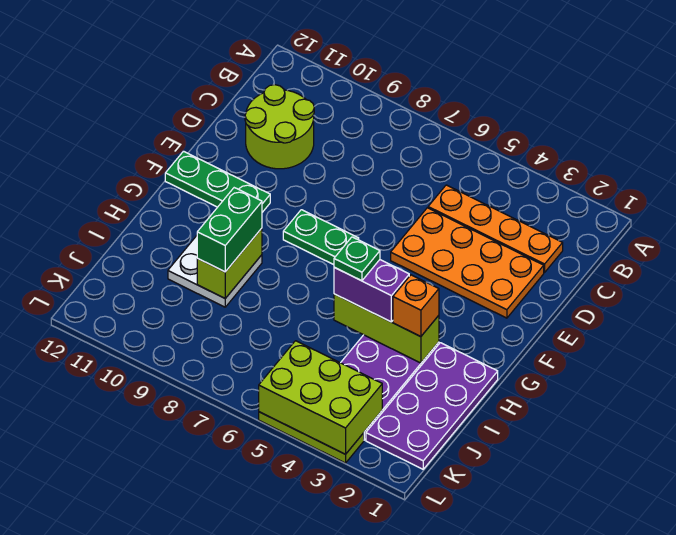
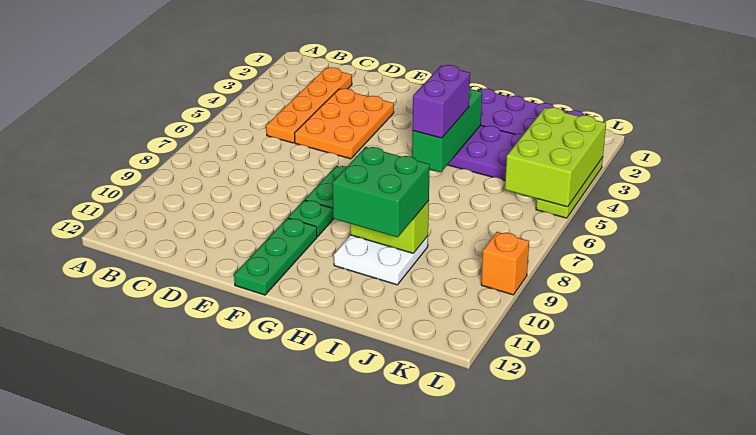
lime 2x2 round brick [245,85,314,169] -> none
orange 2x4 plate [391,208,544,318] -> orange 2x3 plate [295,89,394,159]
lime 1x3 brick [334,294,439,363] -> green 1x3 brick [412,88,482,172]
orange 1x1 brick [393,275,439,337] -> orange 1x1 brick moved to [481,232,529,295]
green 1x1 plate [334,237,380,281] -> green 1x1 plate moved to [288,200,333,237]
green 1x2 brick [197,188,262,272] -> green 2x2 brick [332,147,430,237]

